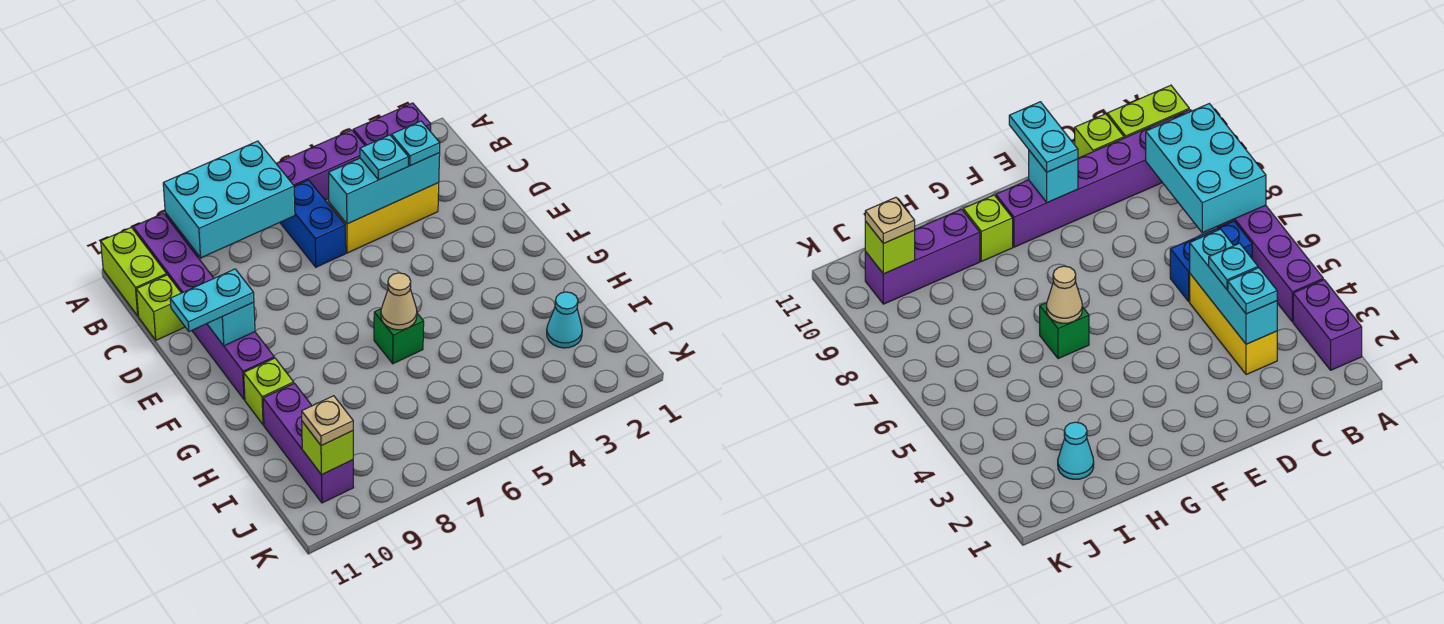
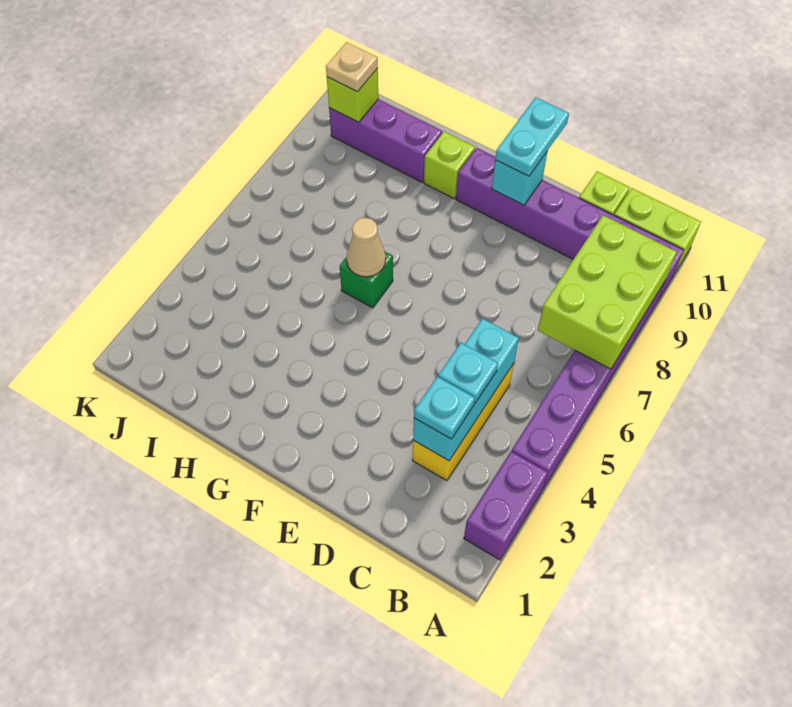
cyan 2x3 brick [163,141,295,258] -> lime 2x3 brick [538,215,677,369]
blue 1x2 brick [280,180,346,267] -> none
cyan 1x1 cone [547,292,582,348] -> none

